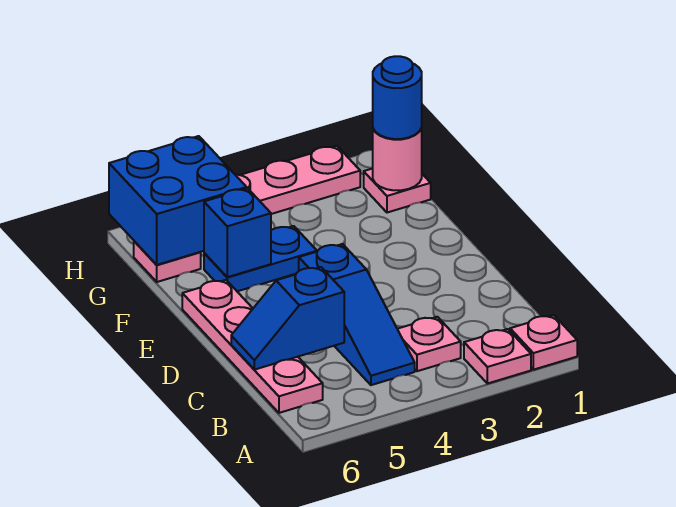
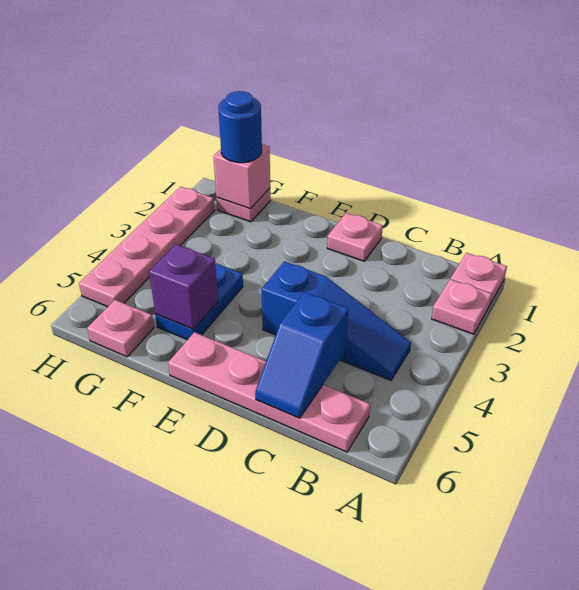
pink 1x1 plate [398,317,461,371] -> pink 1x1 plate moved to [327,213,383,261]
blue 1x1 brick [204,188,271,277] -> purple 1x1 brick [149,244,218,329]
pink 1x1 round brick [373,128,422,190] -> pink 1x1 brick [213,144,270,209]
blue 2x2 brick [109,136,247,265] -> none

